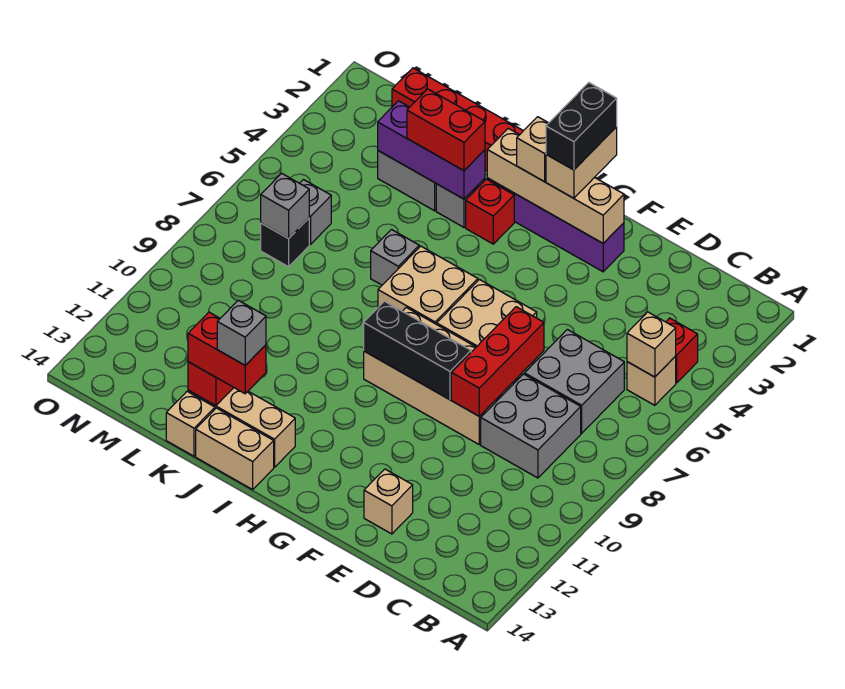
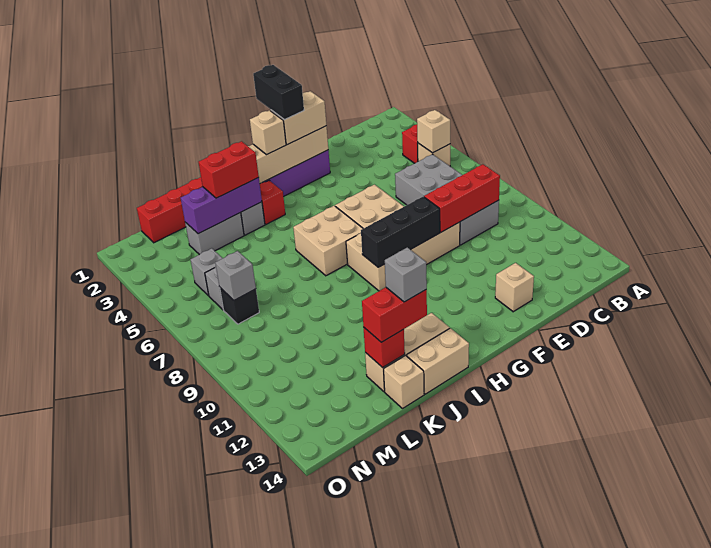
red 1x3 brick [451,307,544,416] -> red 1x3 brick turned to [424,164,500,232]
tan 1x2 brick [546,127,617,198] -> tan 1x2 brick turned to [271,91,326,145]
grey 1x1 brick [371,230,419,285] -> grey 1x1 brick moved to [190,248,223,296]

